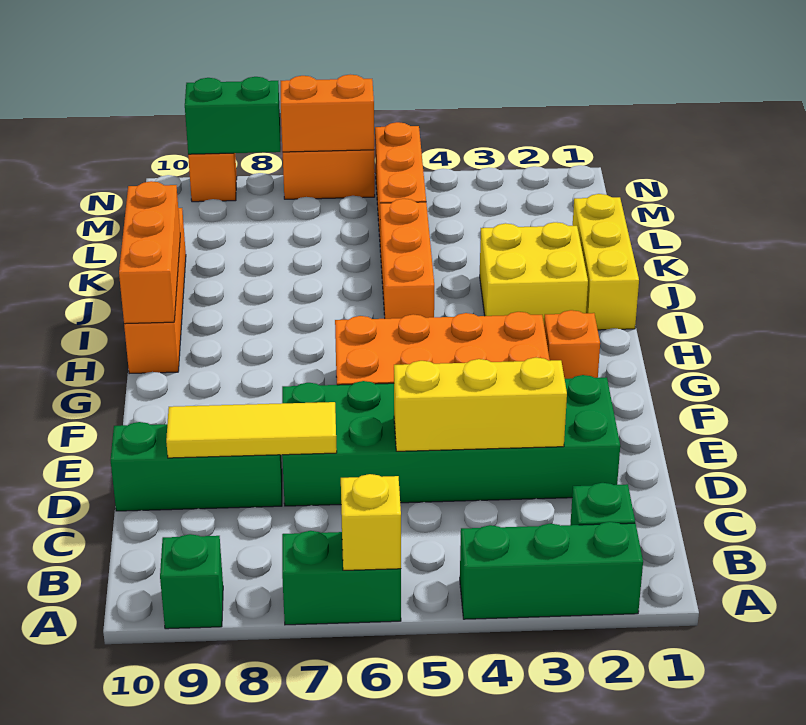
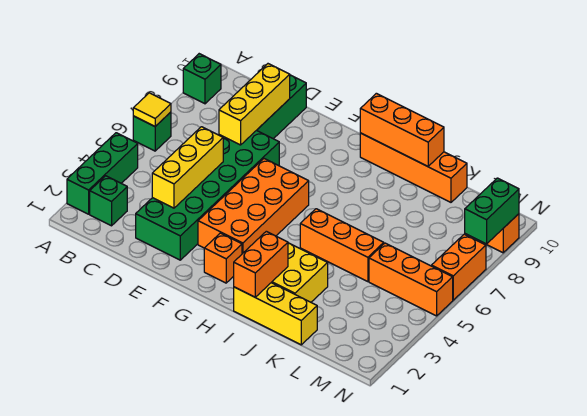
green 1x2 brick [282,531,401,625] -> green 1x1 brick [133,112,171,151]
yellow 1x1 brick [341,474,401,570] -> yellow 1x1 tile [133,93,171,126]
yellow 1x3 tile [166,402,337,458] -> yellow 1x3 brick [219,64,290,145]
orange 1x2 brick [281,75,374,152] -> orange 1x2 brick moved to [234,231,288,297]

